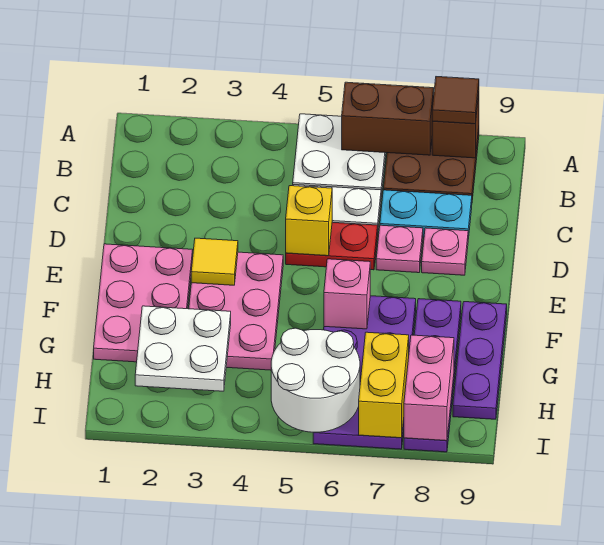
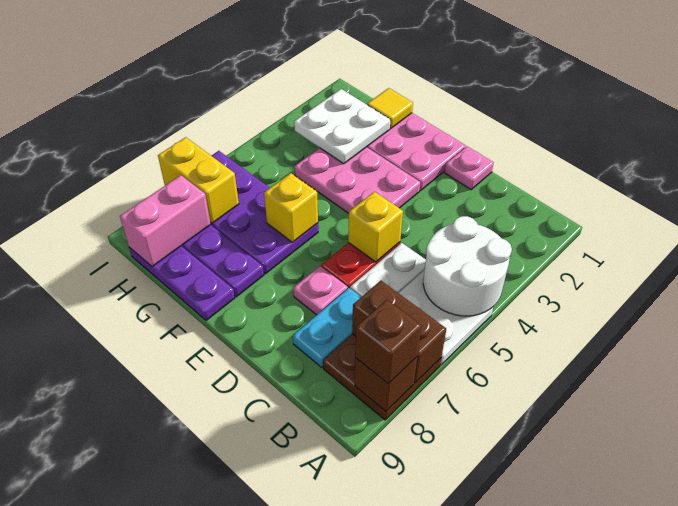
brown 1x2 brick [342,82,434,155] -> brown 1x2 brick turned to [352,281,446,383]
brown 1x1 tile [432,77,479,124] -> brown 1x1 brick [355,300,422,384]
pink 1x1 plate [422,228,468,275] -> pink 1x1 plate moved to [445,146,494,190]
yellow 1x1 tile [191,238,238,285] -> yellow 1x1 tile moved to [367,88,413,128]
pink 1x1 brick [324,259,370,329] -> yellow 1x1 brick [264,173,318,242]
white 2x2 round brick [271,328,360,433] -> white 2x2 round brick moved to [423,216,512,316]
pink 1x2 brick [404,335,454,441] -> pink 1x2 brick turned to [120,175,211,267]

